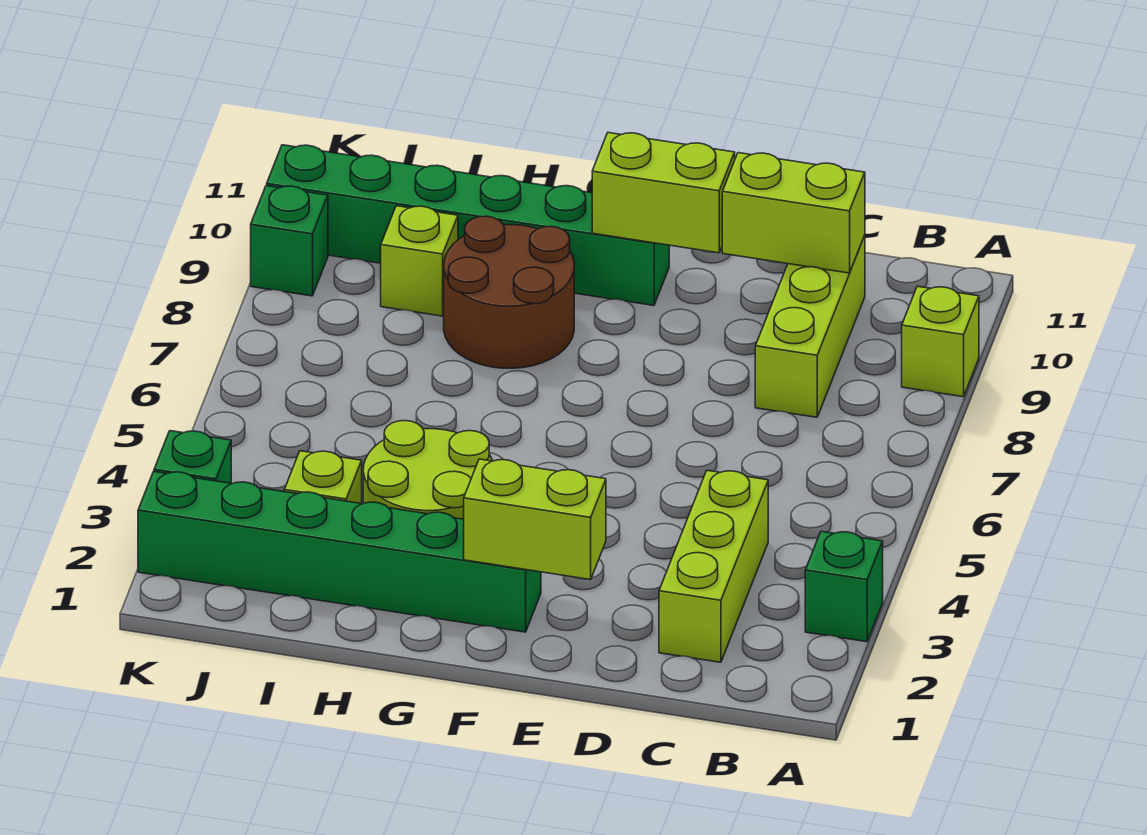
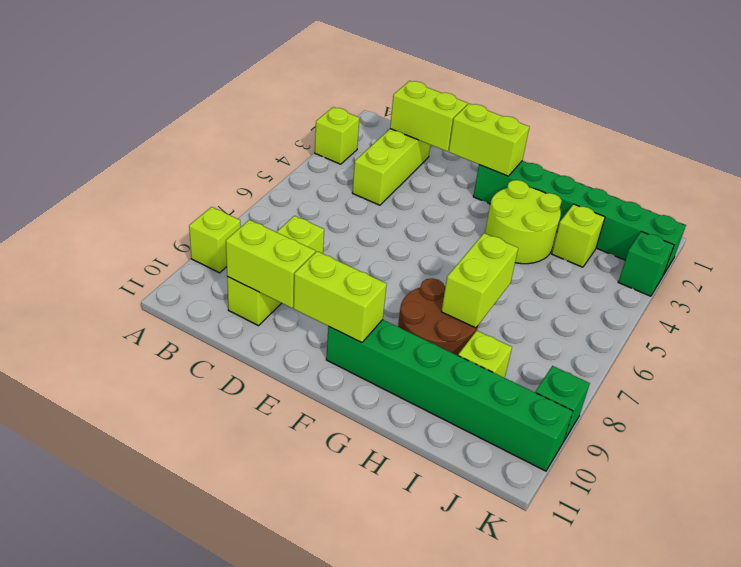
green 1x1 brick [805,531,883,642] -> lime 1x1 brick [315,107,359,164]
none -> lime 1x2 brick [390,81,467,151]
none -> lime 1x2 brick [441,233,518,328]

